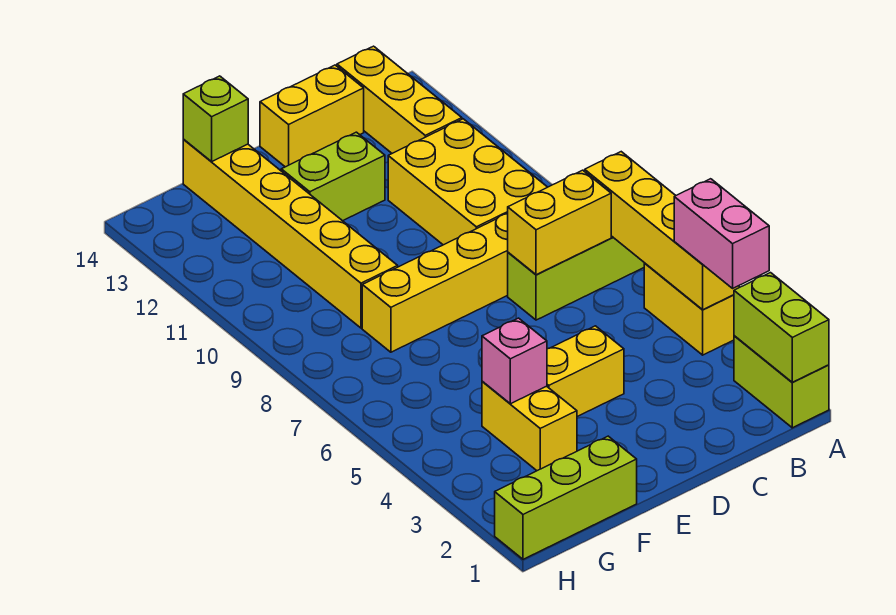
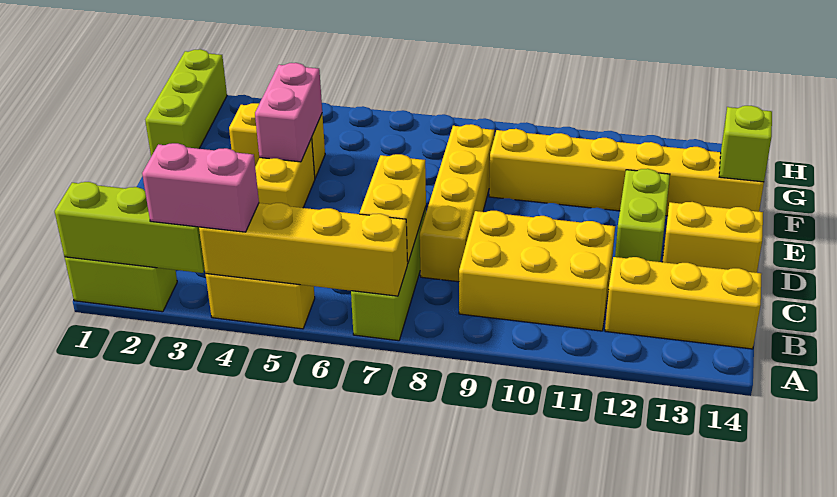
lime 1x2 brick [734,273,829,382] -> lime 1x3 brick [55,182,205,273]
yellow 1x2 brick [260,65,364,167] -> yellow 1x2 brick turned to [663,202,763,273]
pink 1x1 brick [482,318,547,404] -> pink 1x2 brick [255,63,322,162]

